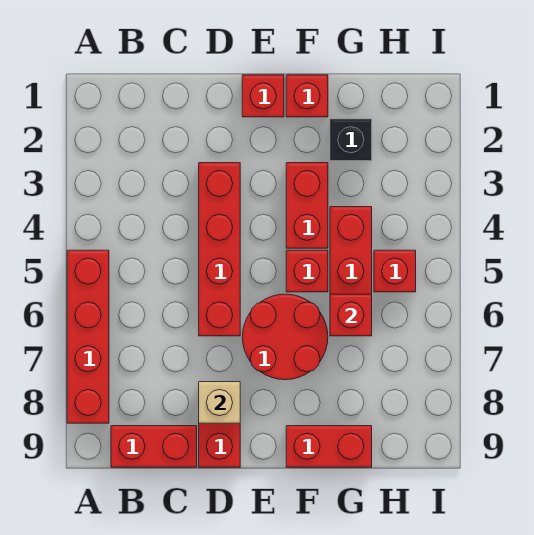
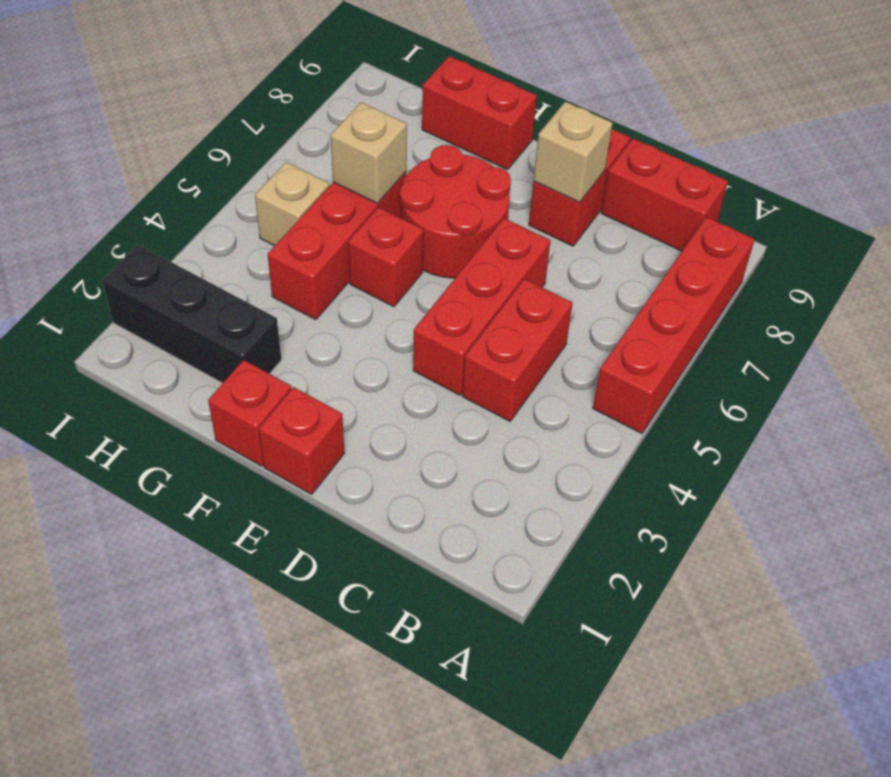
red 1x4 brick [199,163,240,336] -> red 1x3 brick [413,218,551,395]
red 1x2 brick [286,163,328,248] -> red 1x2 brick moved to [462,279,573,421]
black 1x1 brick [330,119,372,161] -> black 1x3 brick [102,245,281,383]
red 1x1 brick [330,294,372,336] -> tan 1x1 brick [331,102,407,204]
red 1x1 brick [374,250,416,292] -> tan 1x1 brick [255,162,329,246]

